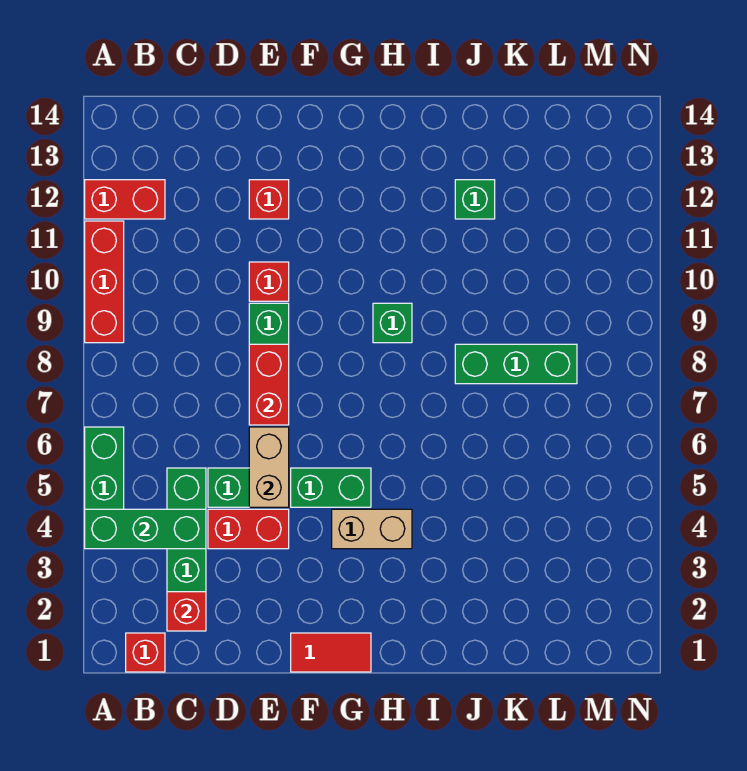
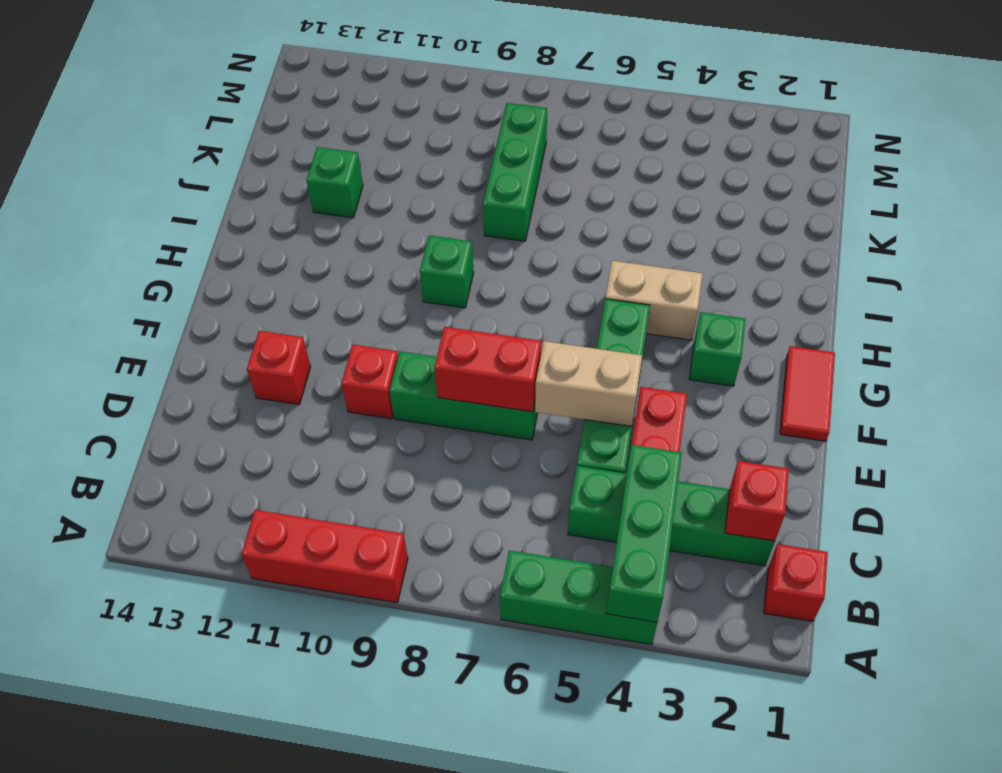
red 1x2 brick [85,180,165,219] -> none
none -> green 1x1 brick [689,312,746,386]
tan 1x2 brick [332,509,412,549] -> tan 1x2 brick turned to [605,261,703,340]

